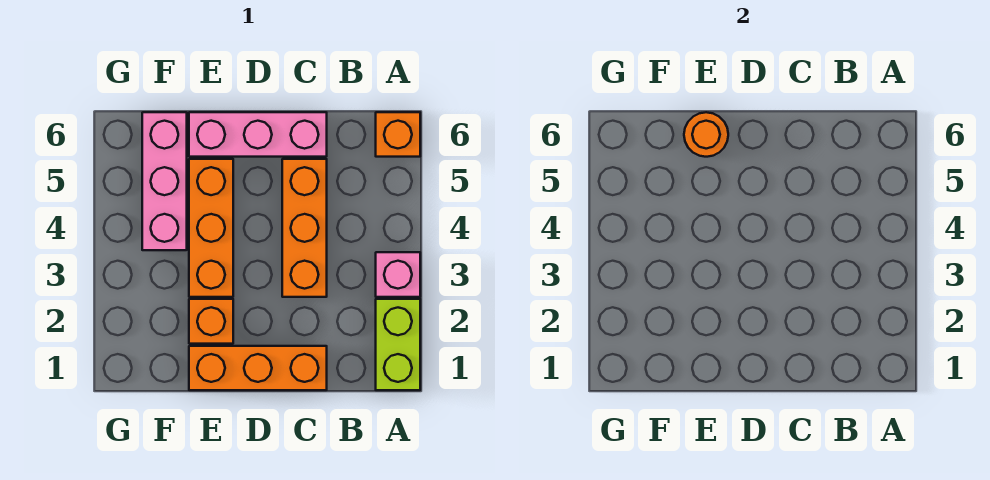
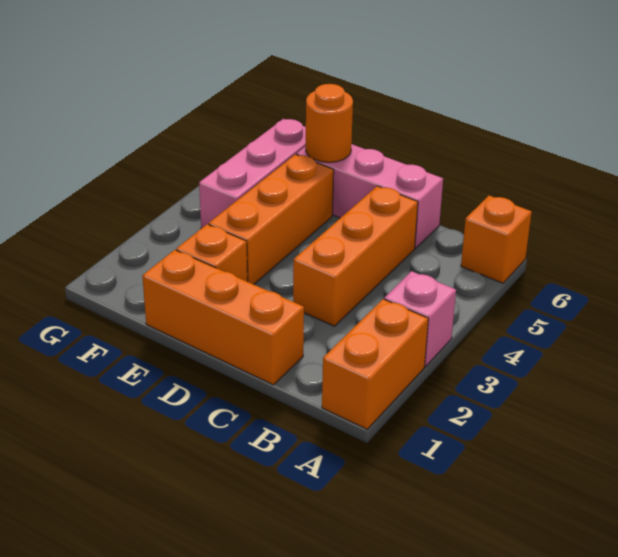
lime 1x2 brick [376,299,420,390] -> orange 1x2 brick [322,299,428,429]

